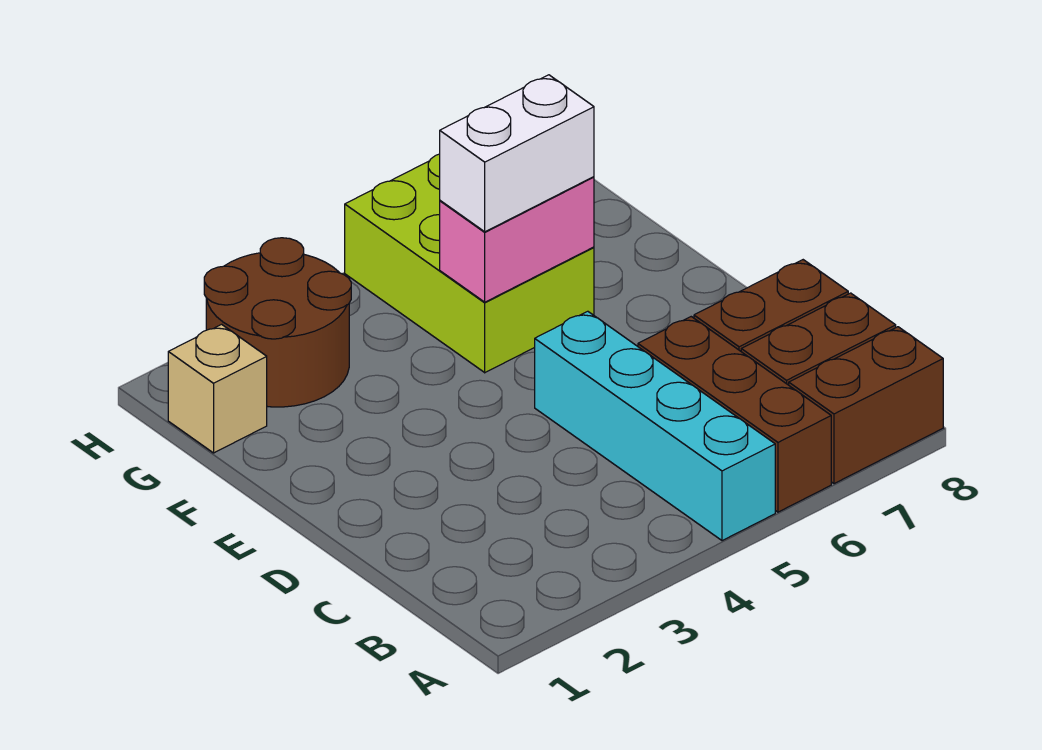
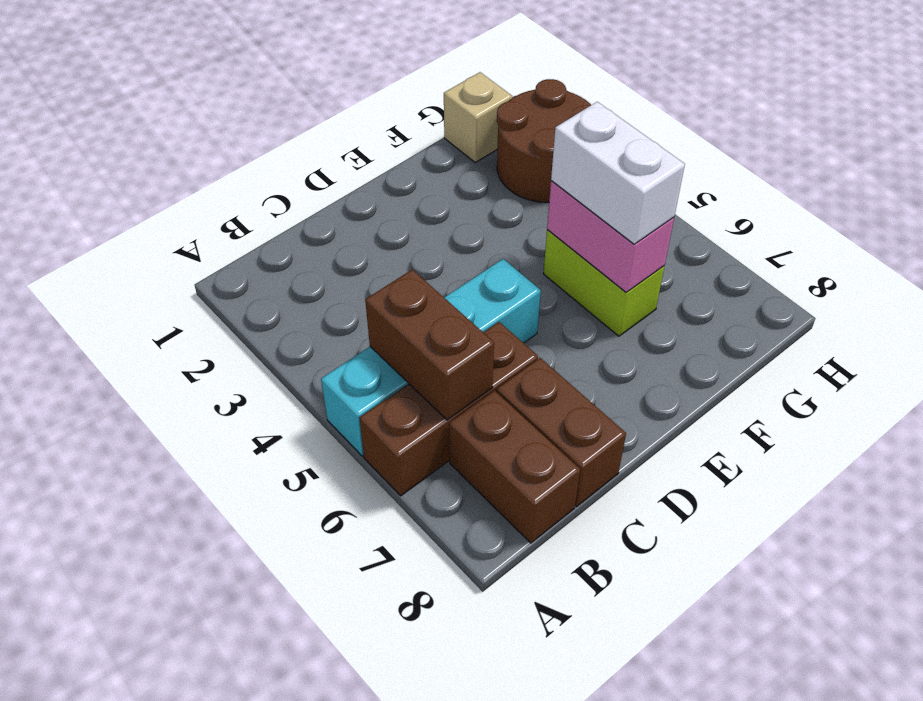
brown 1x2 brick [789,327,943,484] -> brown 1x2 brick moved to [365,270,494,420]
lime 2x3 brick [345,154,594,373] -> lime 1x2 brick [543,230,664,336]

